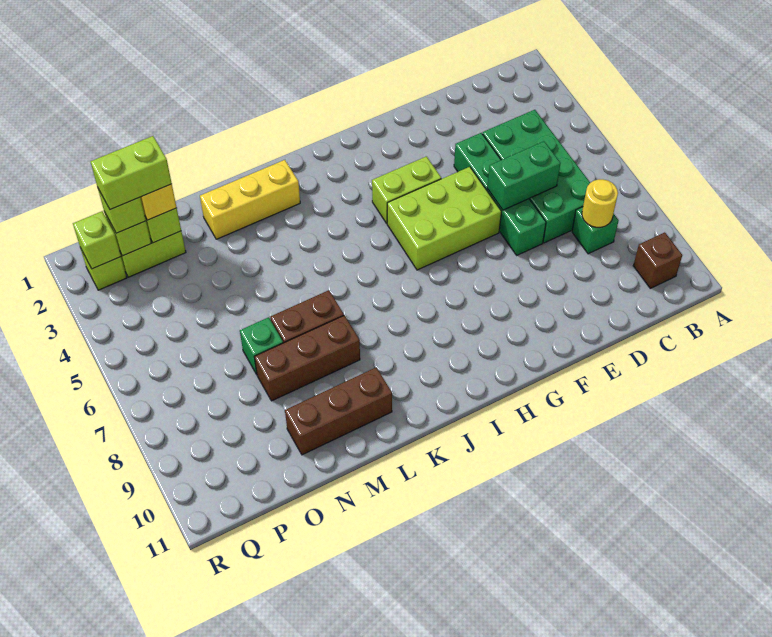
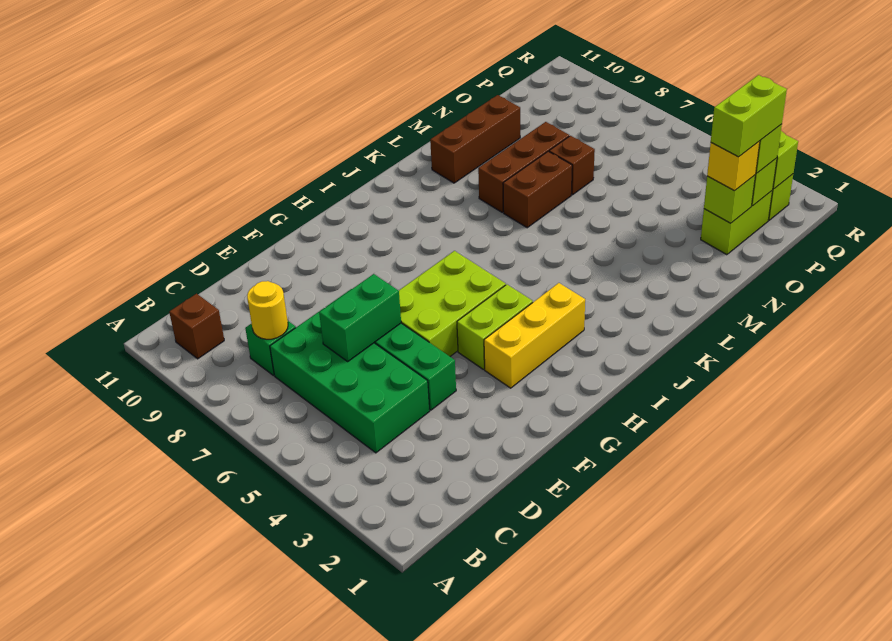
yellow 1x3 brick [200,160,300,239] -> yellow 1x3 brick moved to [484,283,585,388]
green 1x1 brick [240,317,283,374] -> brown 1x1 brick [549,136,595,195]

